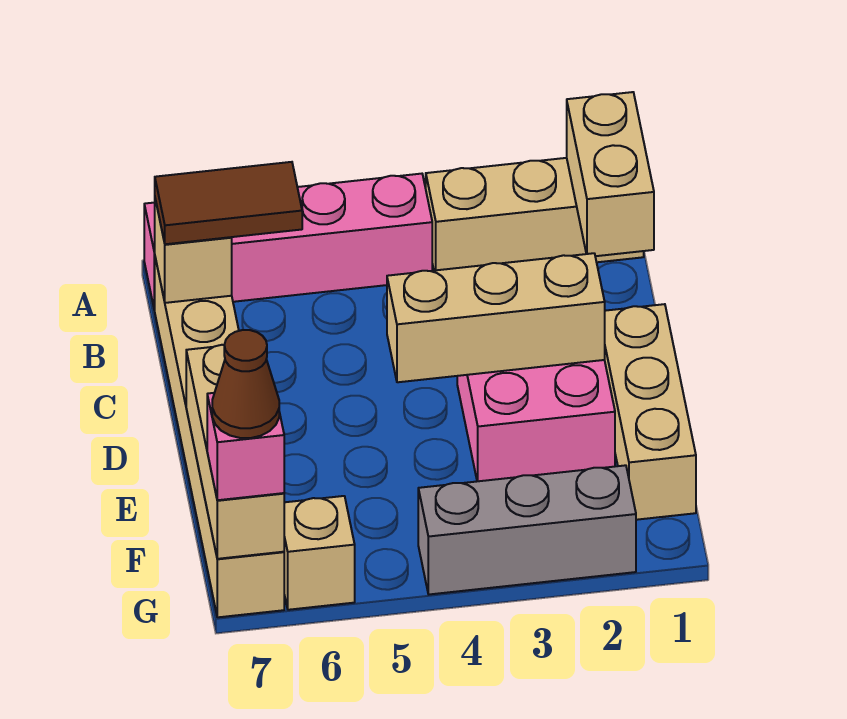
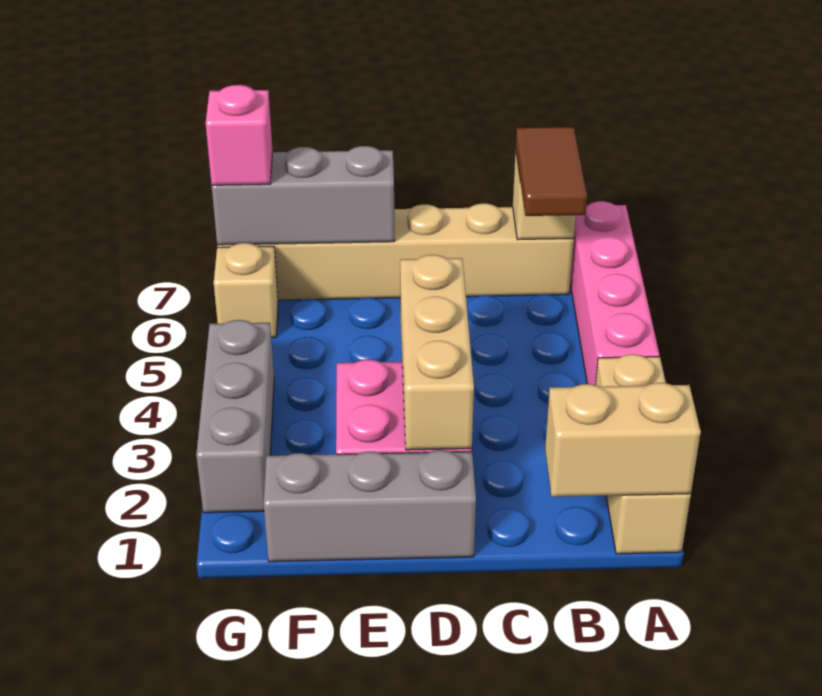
tan 1x3 brick [605,304,696,520] -> grey 1x3 brick [264,450,476,562]
tan 1x3 brick [186,345,284,559] -> grey 1x3 brick [212,146,395,245]
brown 1x1 cone [212,330,279,438] -> none

